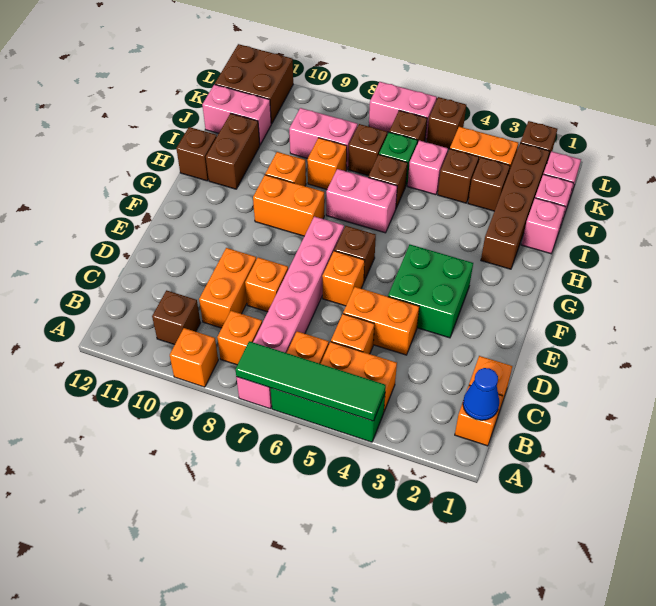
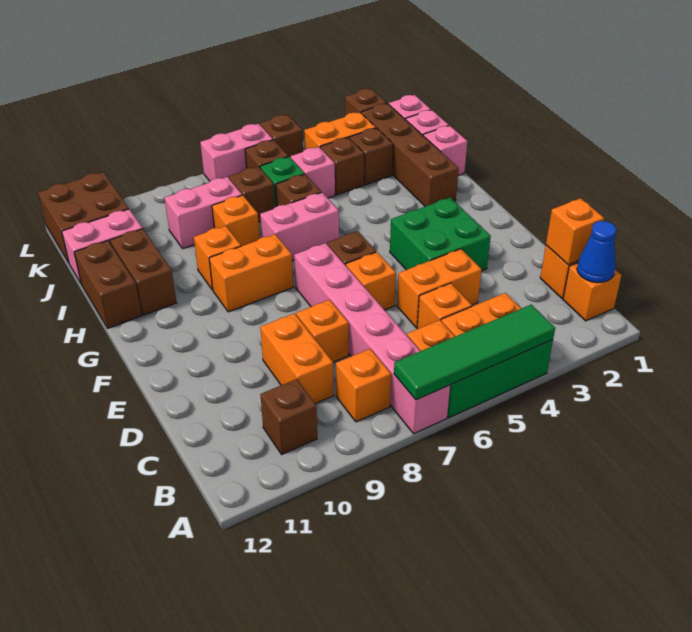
orange 1x1 brick [170,328,218,387] -> orange 1x1 brick moved to [546,198,604,265]
brown 1x1 brick [176,127,217,181] -> brown 1x2 brick [74,241,142,328]

